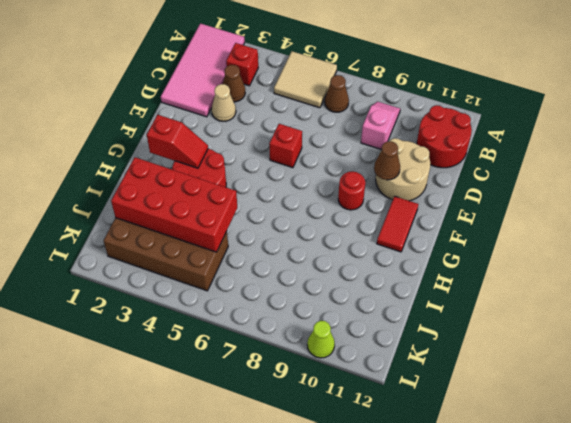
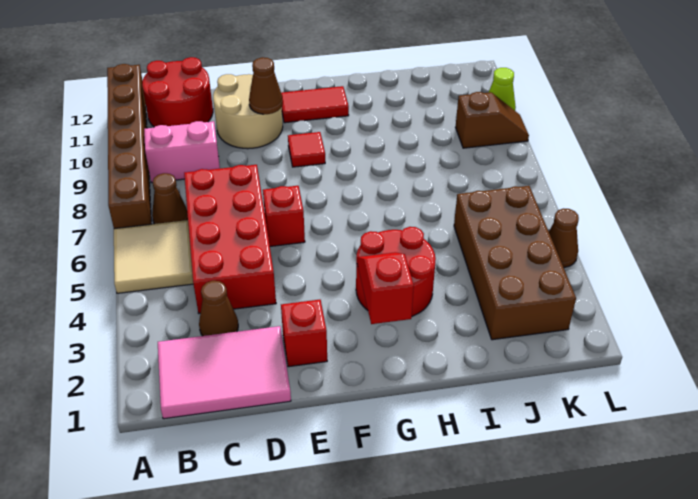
pink 2x4 tile [161,23,245,117] -> pink 2x3 tile [158,326,291,419]
none -> brown 1x6 brick [107,64,151,229]
red 1x1 brick [226,43,258,86] -> red 1x1 brick moved to [281,300,327,367]
pink 1x2 slope [361,102,400,150] -> pink 1x2 brick [144,121,220,183]
tan 1x1 cone [212,84,236,121] -> none
red 1x1 round brick [338,171,365,210] -> red 1x1 tile [288,132,325,167]
red 2x4 brick [111,157,237,252] -> red 2x4 brick moved to [184,165,276,313]
none -> brown 1x2 slope [455,92,529,148]
none -> brown 1x1 cone [549,209,579,268]

